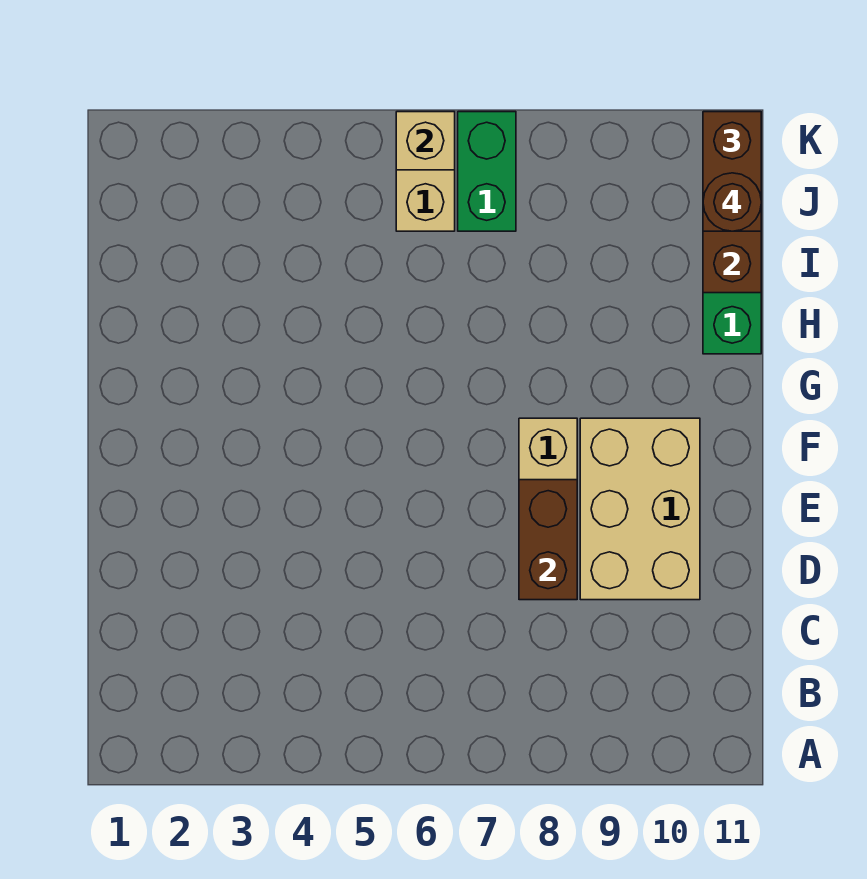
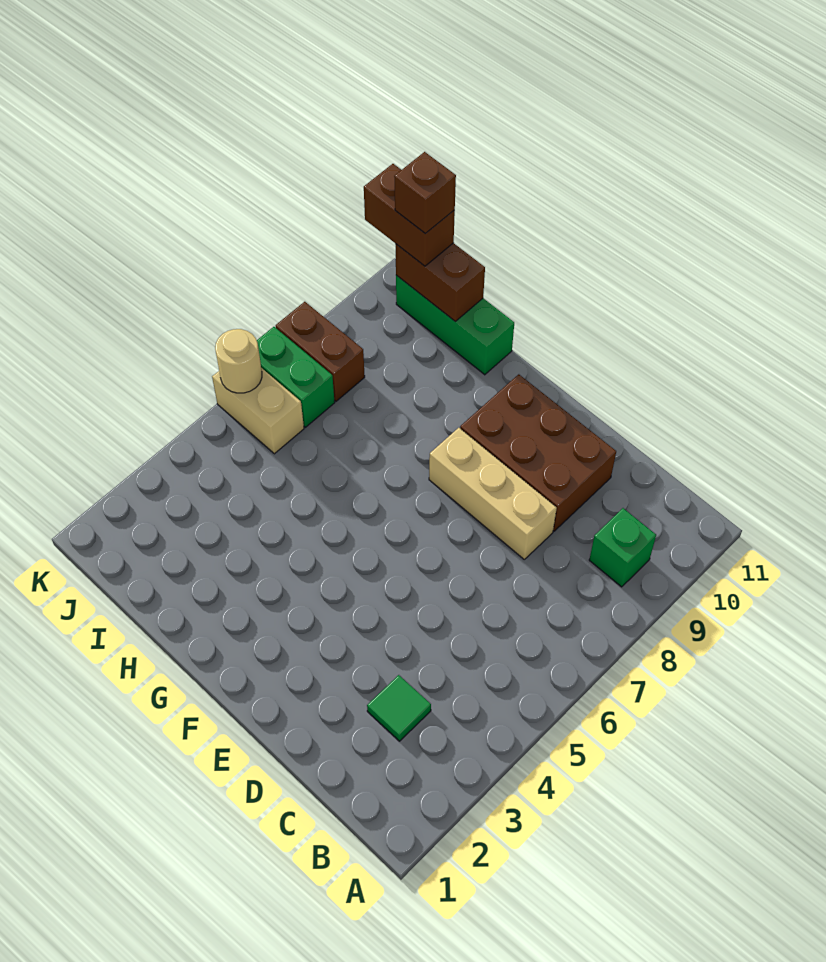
none -> green 1x1 brick [589,508,656,587]
none -> green 1x1 tile [367,675,431,741]
brown 1x2 brick [519,480,577,600] -> brown 1x2 brick moved to [276,302,365,401]
tan 2x3 brick [580,418,700,600] -> brown 2x3 brick [460,374,616,531]
brown 1x1 round brick [703,173,761,231] -> brown 1x1 brick [394,152,456,234]
tan 1x1 brick [396,112,455,170] -> tan 1x1 round brick [215,329,262,393]

